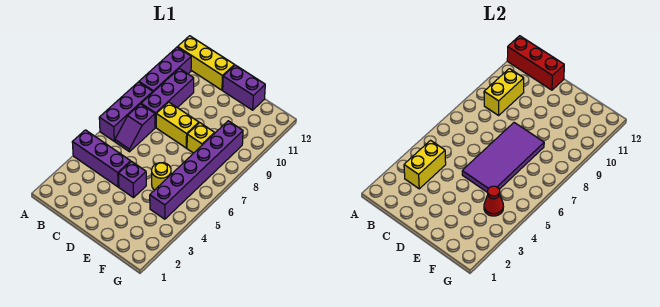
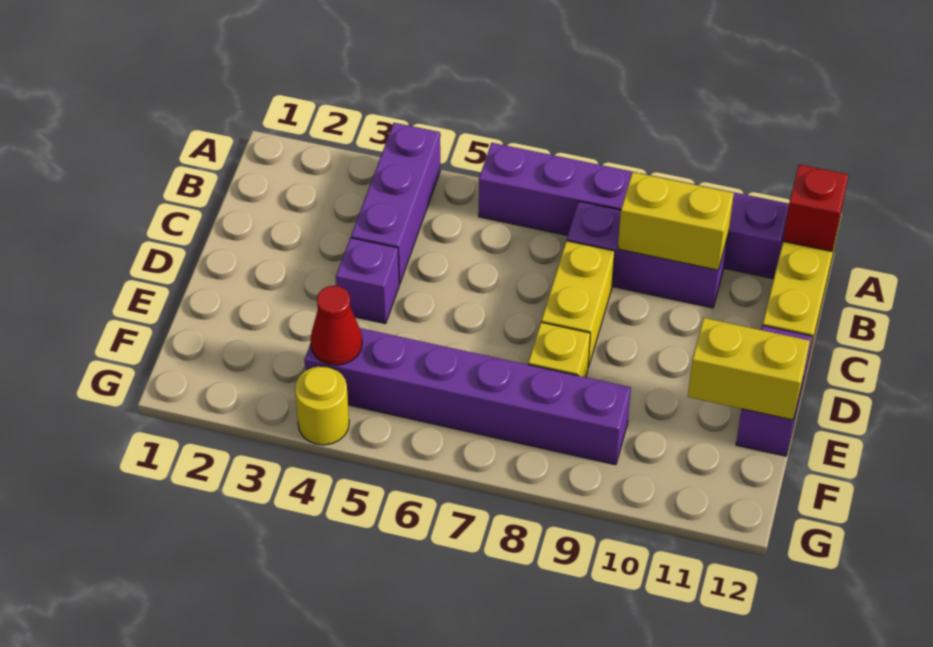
red 1x3 brick [507,36,564,90] -> red 1x1 brick [783,164,848,251]
yellow 1x2 brick [404,140,446,189] -> yellow 1x2 brick moved to [688,318,810,420]
purple 1x2 slope [115,104,155,152] -> none
purple 2x4 tile [462,123,544,193] -> none
yellow 1x1 round brick [152,163,171,190] -> yellow 1x1 round brick moved to [295,366,349,445]

